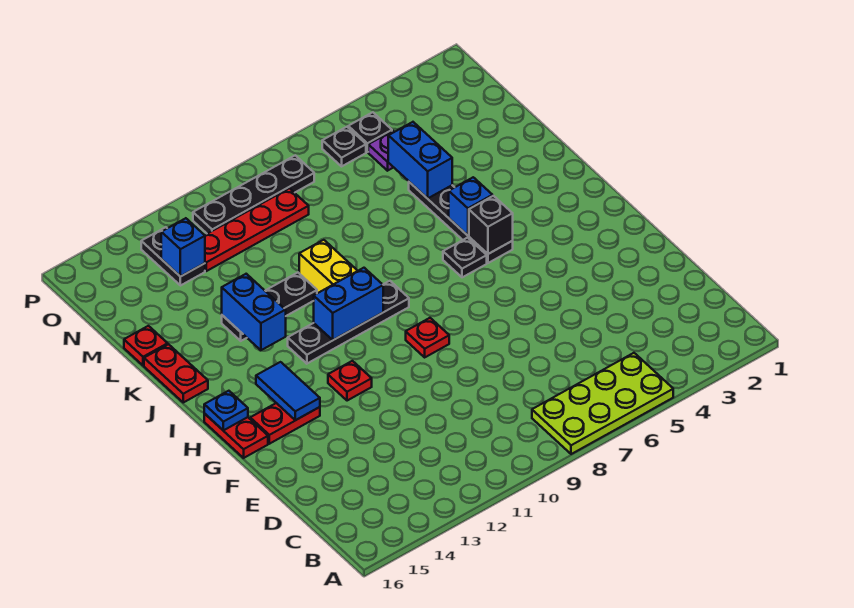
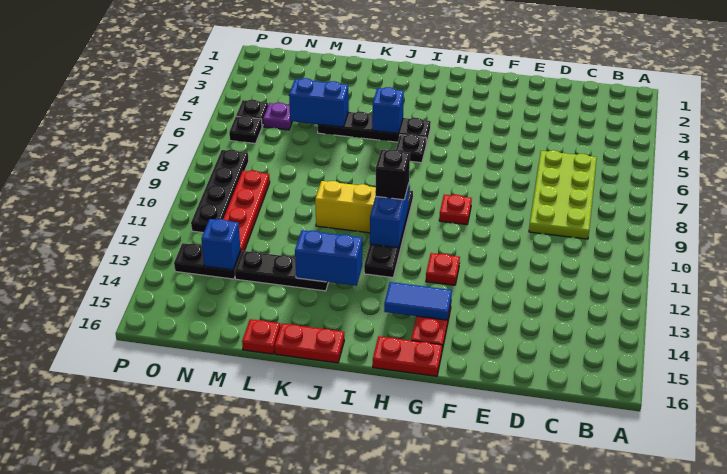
lime 2x4 plate [532,353,673,454] -> lime 2x4 plate moved to [529,150,597,239]
blue 1x1 plate [204,391,248,430] -> none
black 1x1 brick [469,196,513,254] -> black 1x1 brick moved to [375,149,410,200]
black 1x3 plate [222,273,317,341] -> black 1x3 plate turned to [235,251,328,291]

